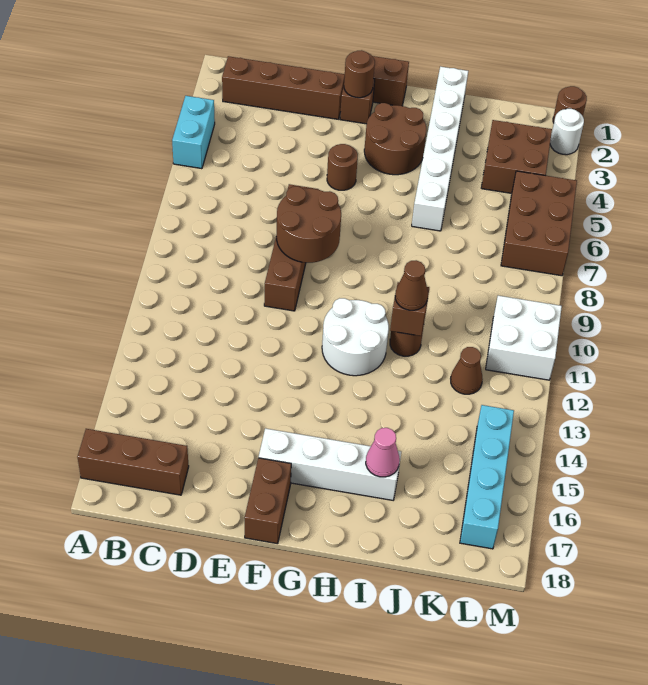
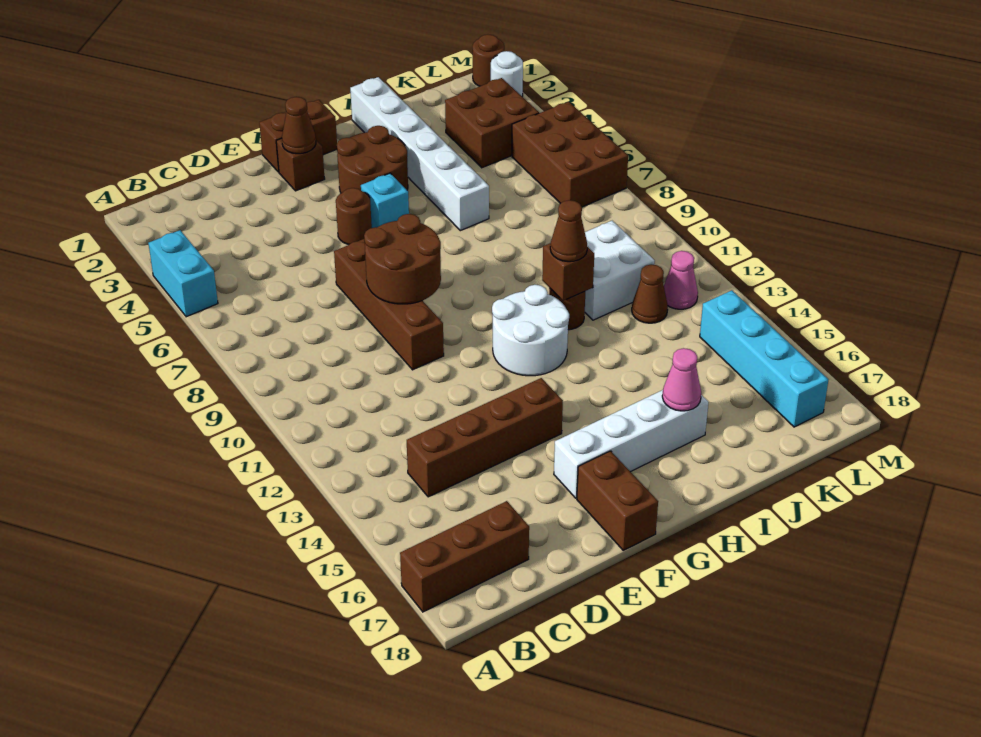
brown 1x4 brick [222,56,345,119] -> brown 1x4 brick moved to [407,378,563,497]
brown 1x1 round brick [344,50,375,98] -> brown 1x1 cone [282,97,316,154]
none -> cyan 1x1 brick [361,173,409,228]
white 2x2 brick [486,296,562,380] -> white 2x2 brick moved to [585,221,655,320]
none -> pink 1x1 cone [664,251,698,309]

